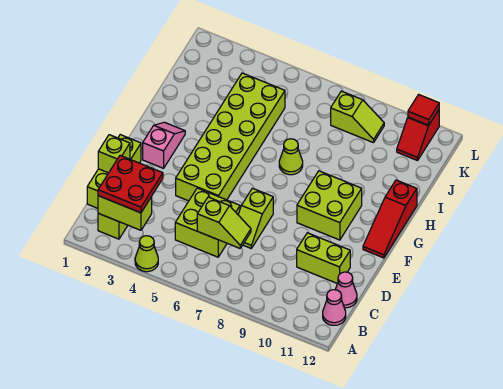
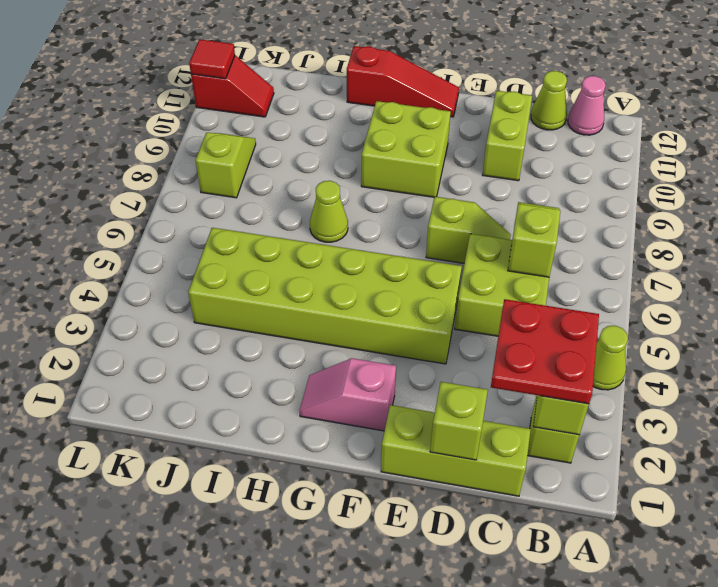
pink 1x1 cone [335,272,357,308] -> lime 1x1 cone [531,71,567,130]

